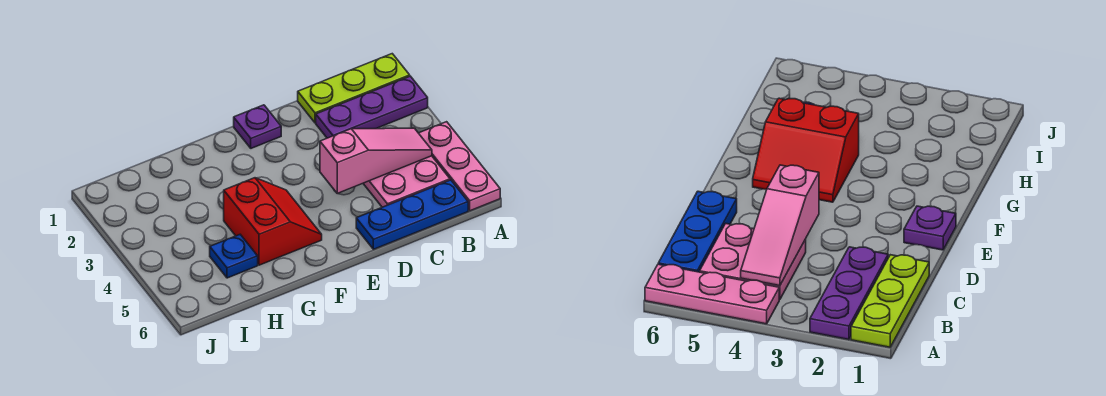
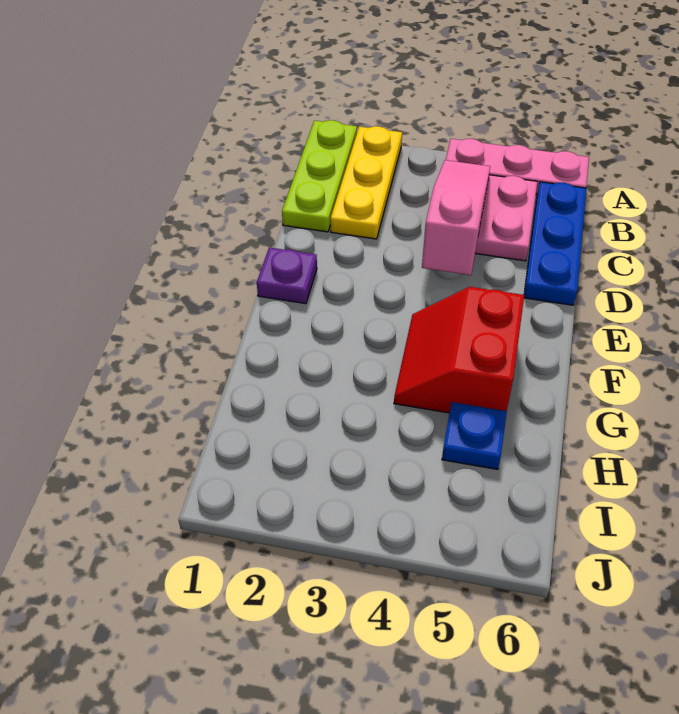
purple 1x3 plate [316,76,428,138] -> yellow 1x3 plate [331,126,402,239]
red 2x2 slope [224,178,322,265] -> red 2x2 slope turned to [394,287,524,413]

